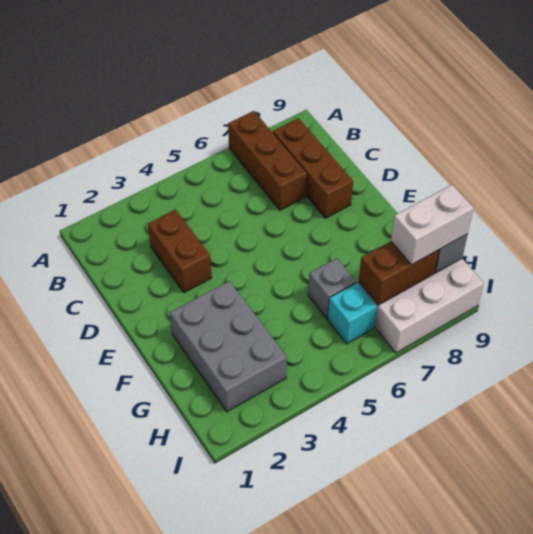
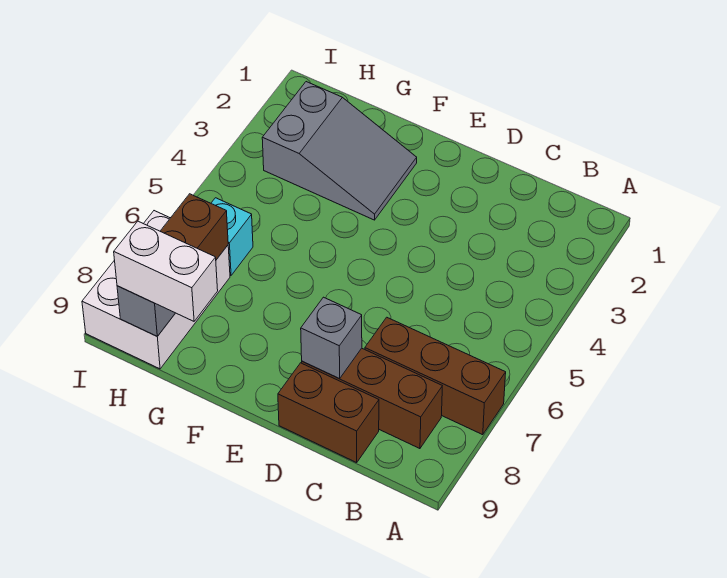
brown 1x2 brick [148,210,212,293] -> brown 1x2 brick moved to [278,363,379,462]
grey 2x3 brick [170,281,287,412] -> grey 2x3 slope [262,82,417,220]
grey 1x1 brick [308,258,356,319] -> grey 1x1 brick moved to [301,297,362,379]
white 1x2 brick [391,185,474,265] -> white 1x2 brick turned to [114,221,218,321]

